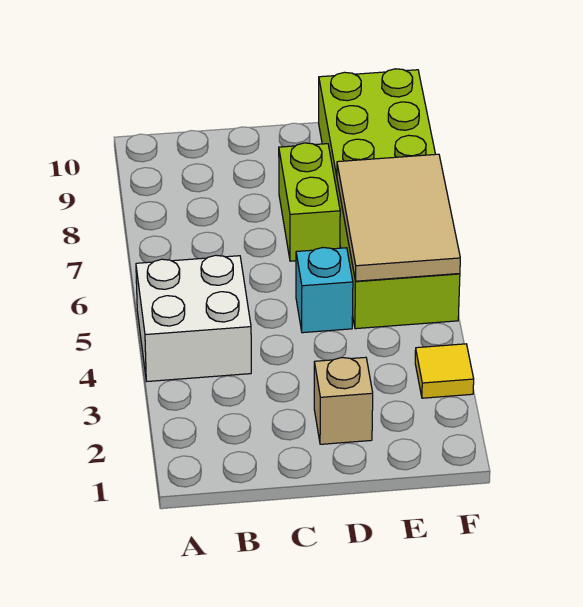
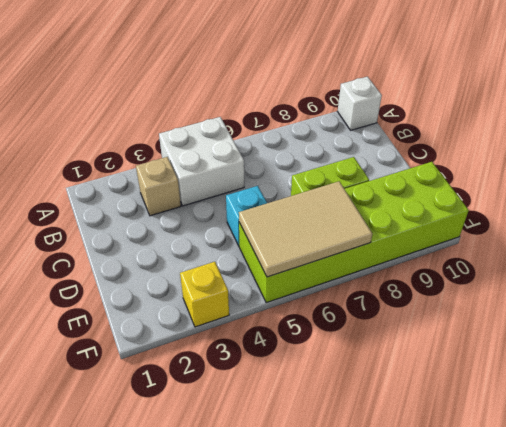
none -> white 1x1 brick [338,77,382,130]
tan 1x1 brick [314,357,373,444] -> tan 1x1 brick moved to [136,157,181,216]
yellow 1x1 tile [415,344,474,398] -> yellow 1x1 brick [180,262,229,327]

